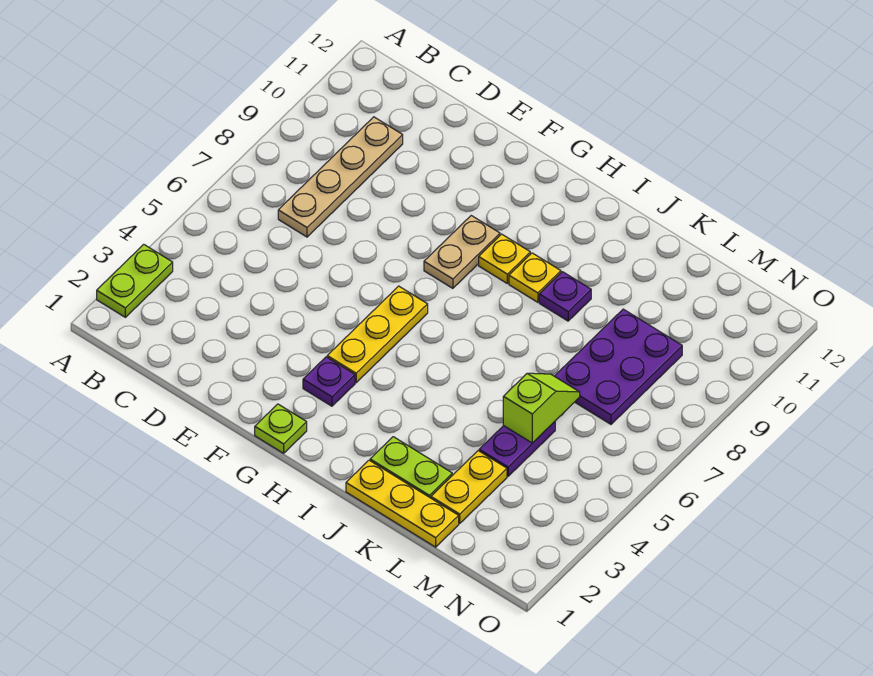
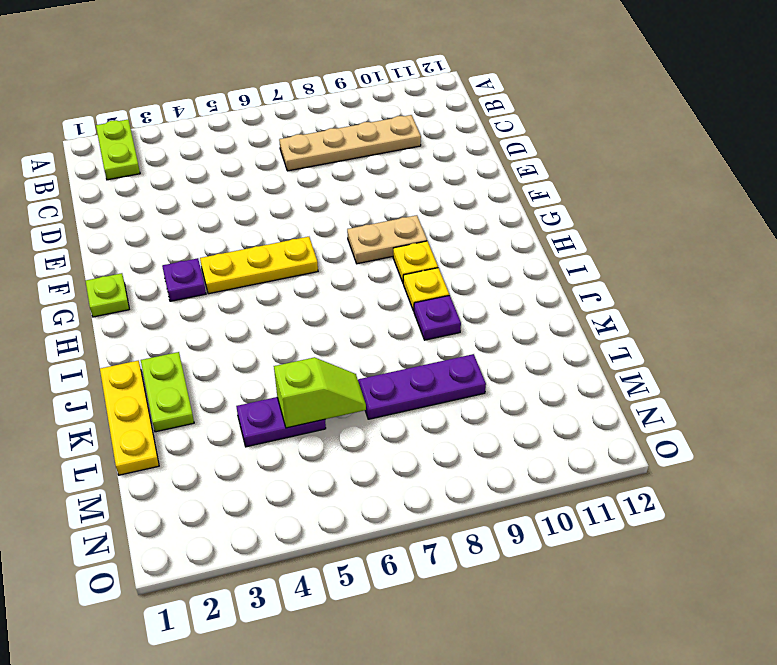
lime 1x2 plate [97,244,173,317] -> lime 1x2 plate turned to [96,120,140,180]
yellow 1x2 plate [431,451,507,523] -> none
purple 2x3 plate [555,309,682,424] -> purple 1x3 plate [358,354,486,419]

